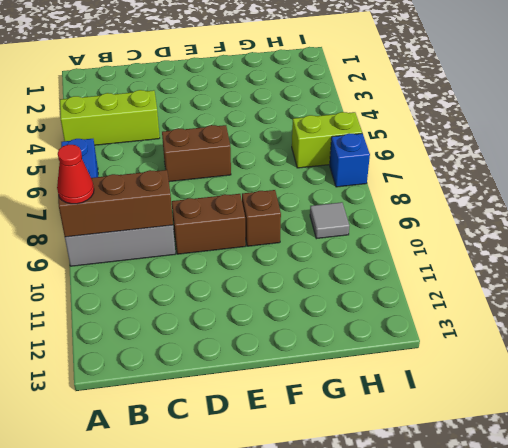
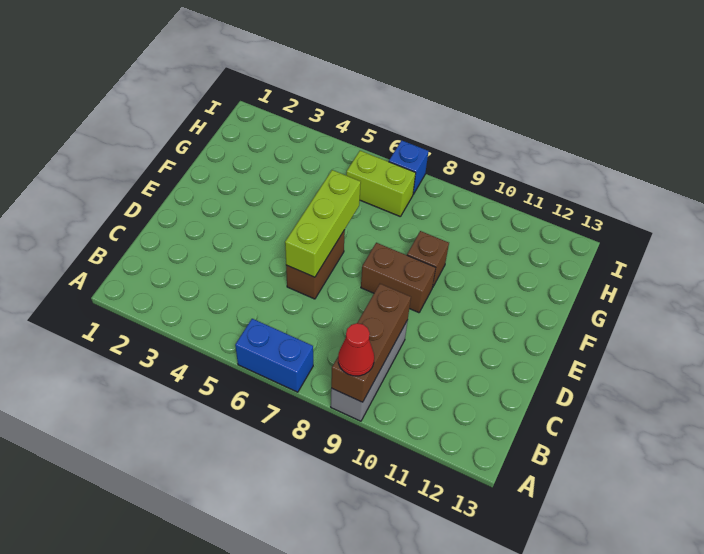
lime 1x3 brick [60,90,160,145] -> lime 1x3 brick moved to [285,170,361,277]
brown 1x2 brick [172,194,246,254] -> brown 1x2 brick turned to [361,243,436,313]
lime 1x2 brick [292,112,362,168] -> lime 1x2 brick turned to [346,151,416,217]
grey 1x1 tile [310,202,349,239] -> none

